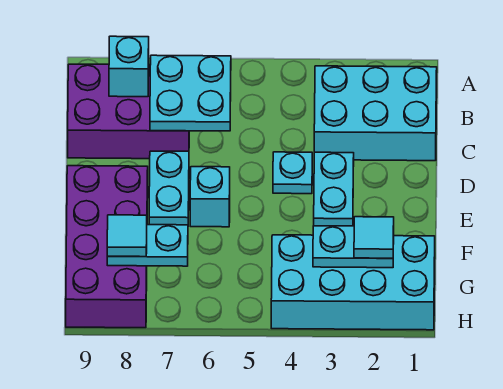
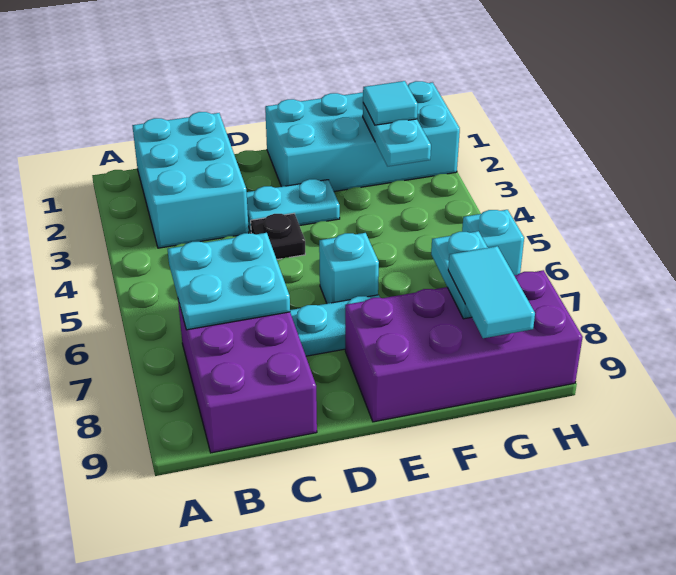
cyan 1x1 brick [109,36,149,97] -> cyan 1x1 brick moved to [462,210,524,275]
cyan 1x1 plate [273,152,312,194] -> black 1x1 plate [251,213,305,259]
cyan 2x4 brick [271,235,435,330] -> cyan 2x4 brick turned to [265,81,460,191]
cyan 1x1 tile [107,215,147,257] -> cyan 1x2 tile [448,246,535,338]

